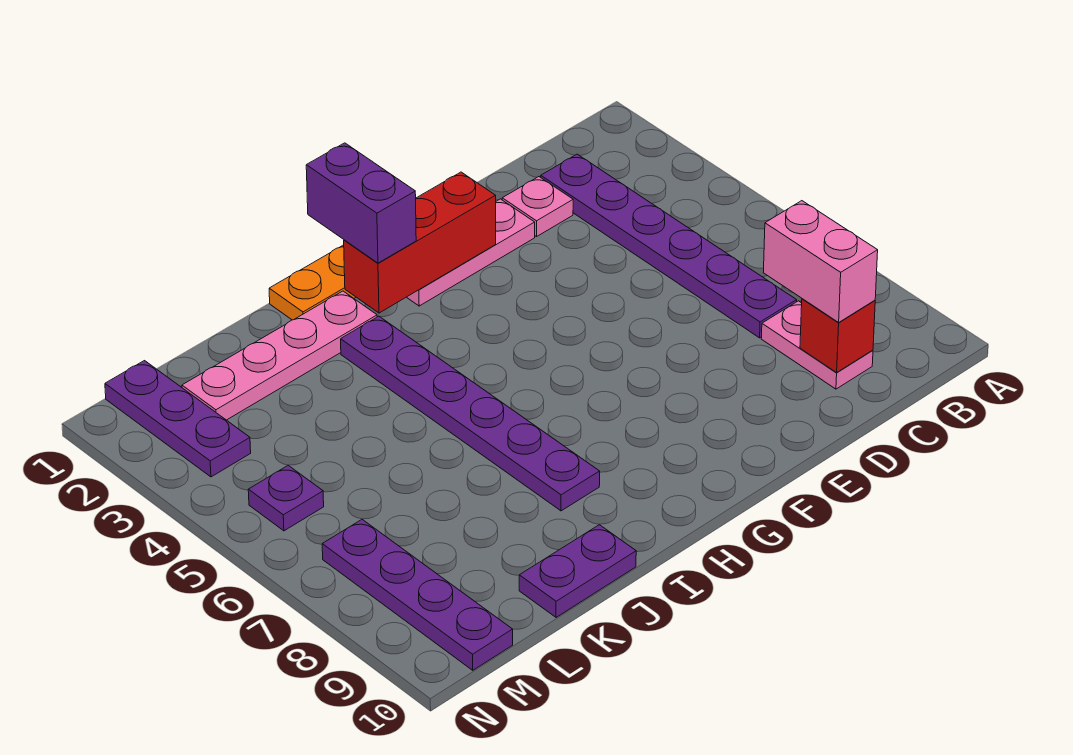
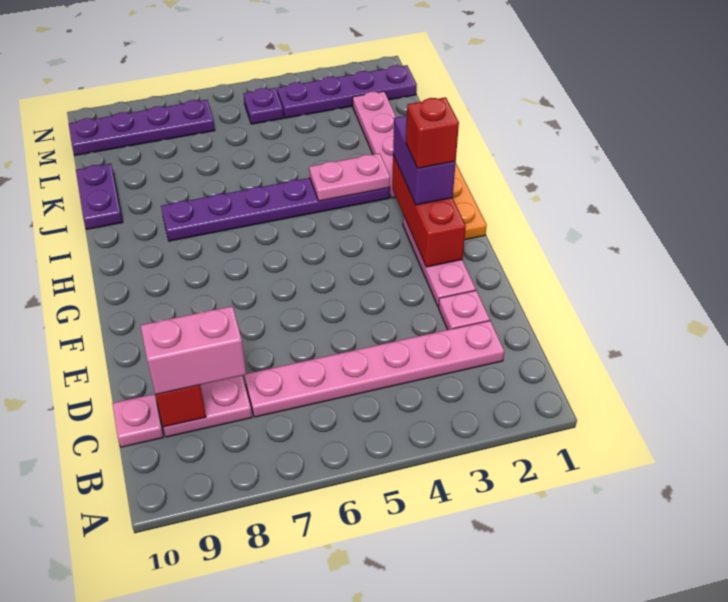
purple 1x6 plate [541,154,797,338] -> pink 1x6 plate [245,321,505,417]
none -> pink 1x1 plate [112,394,163,447]
none -> red 1x1 brick [406,97,459,168]
purple 1x2 brick [306,143,416,263] -> purple 1x2 brick turned to [393,115,456,205]
none -> pink 1x2 plate [309,153,390,201]
purple 1x3 plate [105,361,251,477] -> purple 1x4 plate [277,65,417,118]

